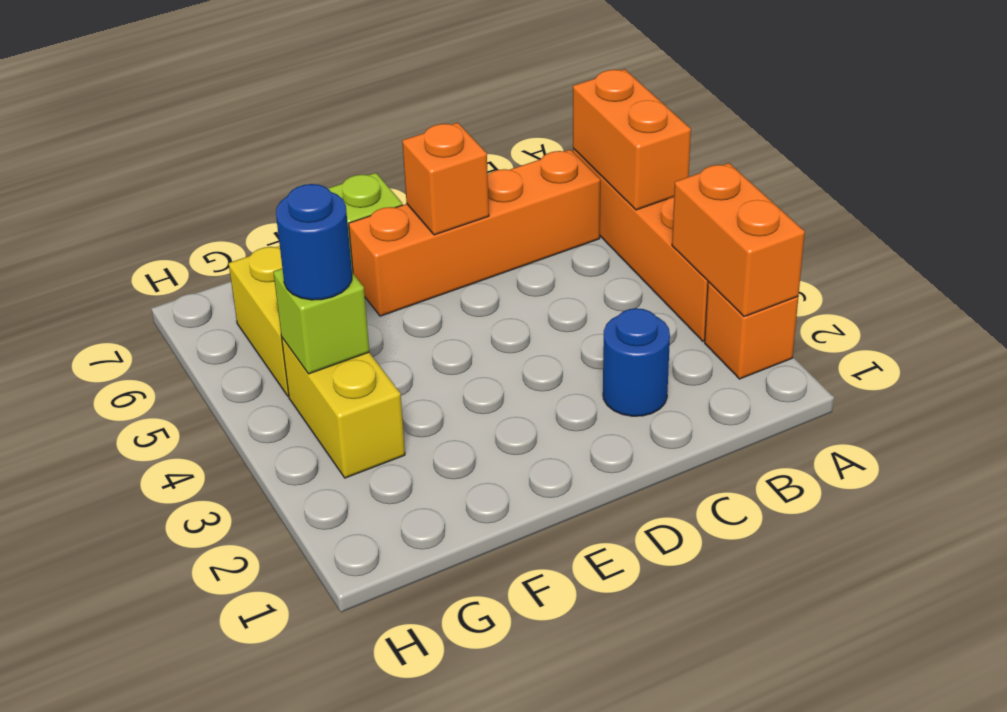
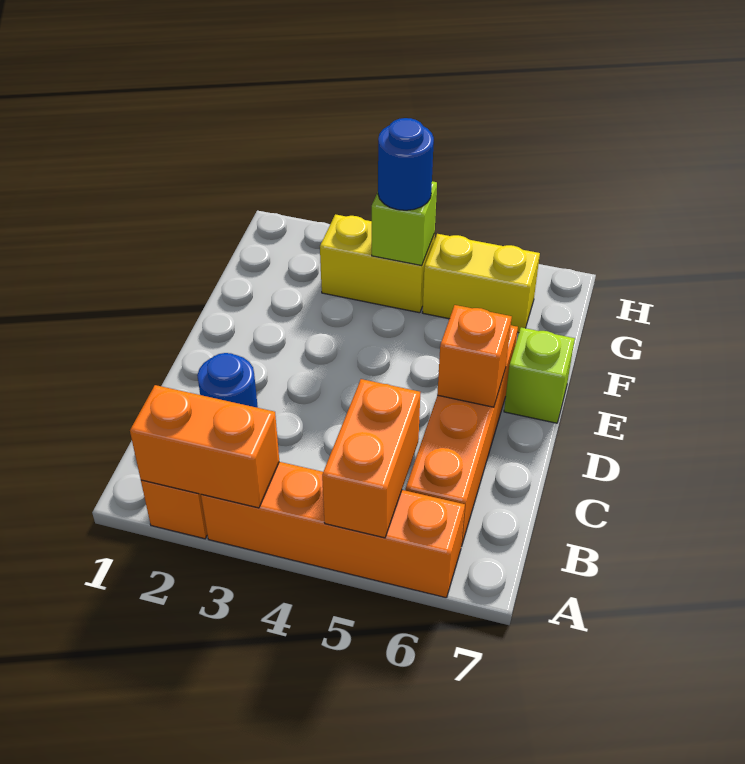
orange 1x2 brick [573,69,691,210] -> orange 1x2 brick turned to [322,379,420,538]

